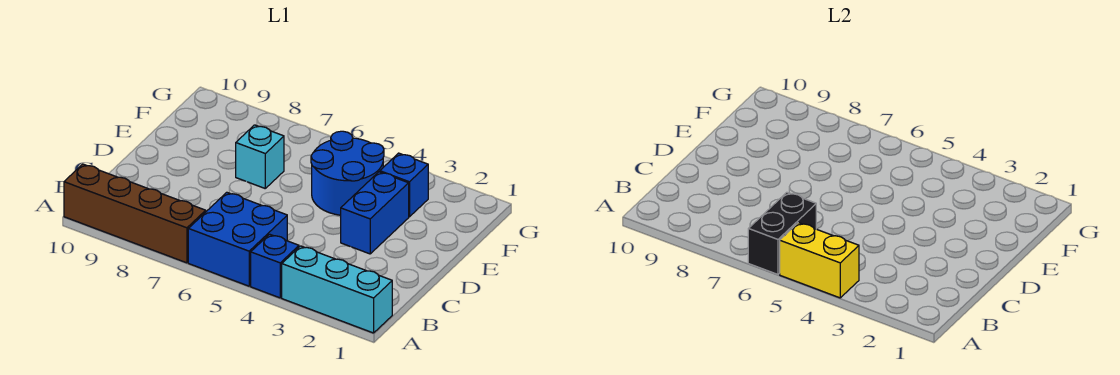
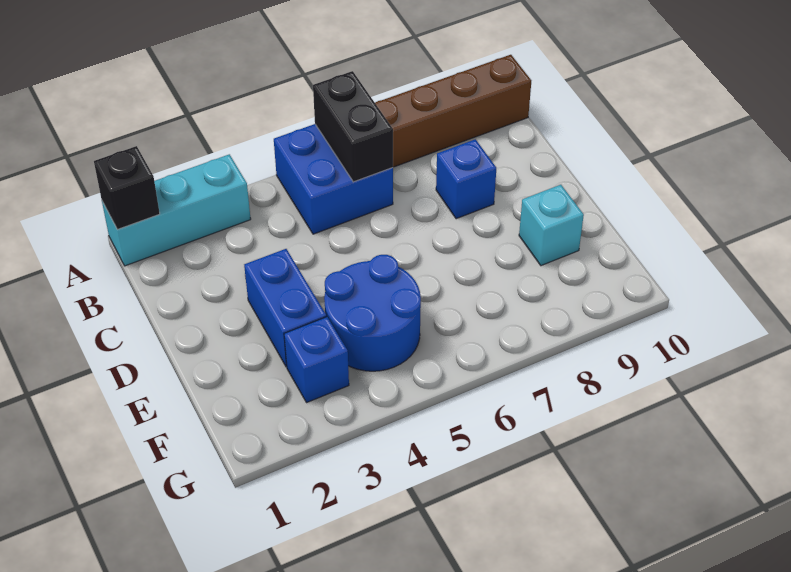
none -> black 1x1 brick [94,146,160,230]
blue 1x1 brick [251,234,299,298] -> blue 1x1 brick moved to [436,139,496,219]
yellow 1x2 brick [780,223,859,298] -> none
cyan 1x1 brick [236,125,284,188] -> cyan 1x1 brick moved to [519,185,584,266]

